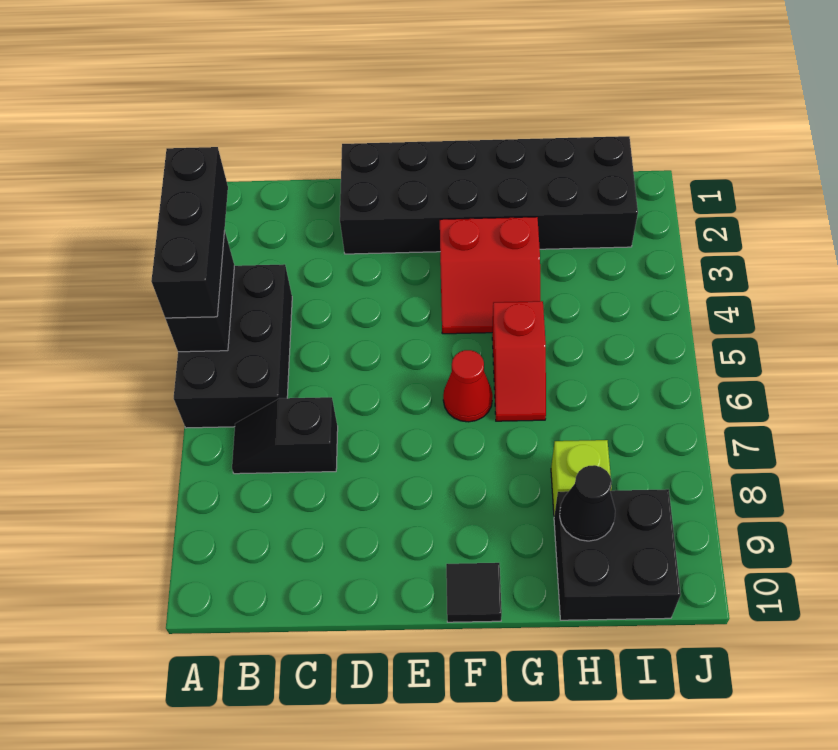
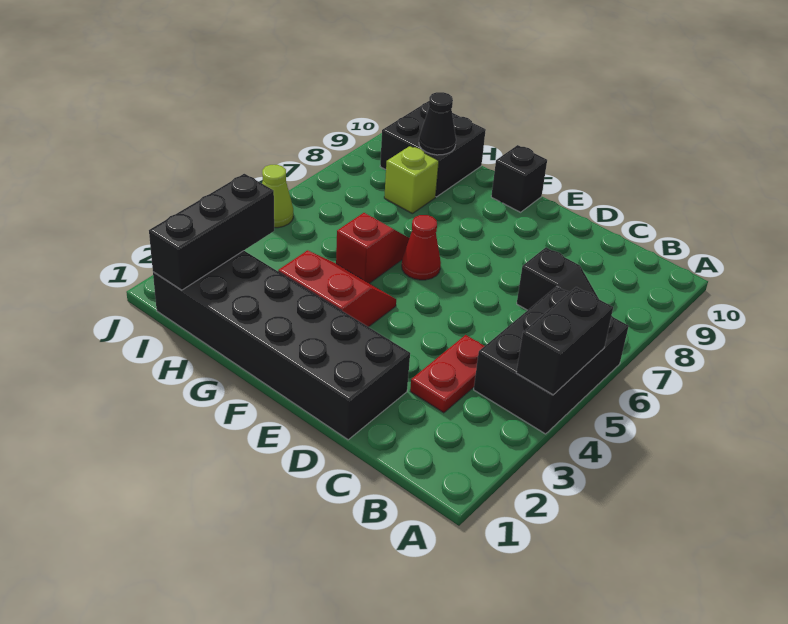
black 1x3 brick [151,147,228,318] -> black 1x3 brick moved to [149,174,274,290]
none -> red 1x2 plate [410,335,484,413]
black 1x1 tile [446,563,502,622] -> black 1x1 brick [491,145,547,212]
none -> lime 1x1 cone [262,165,293,228]

